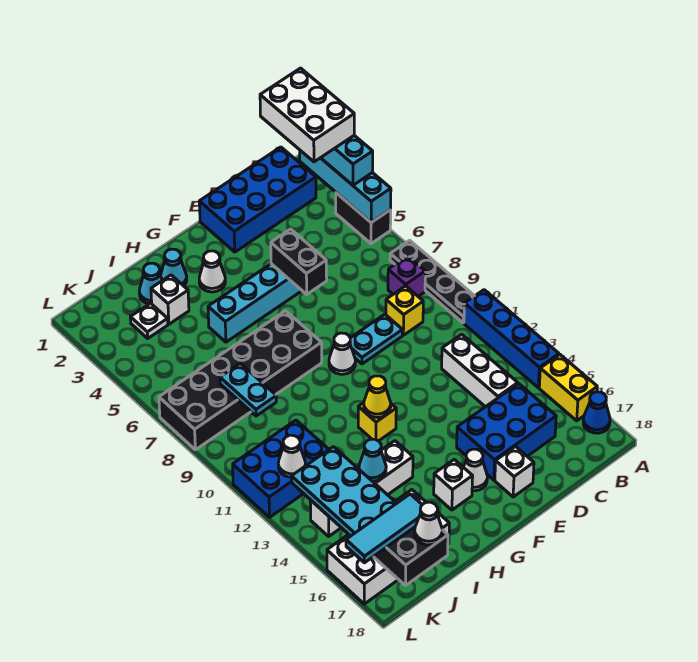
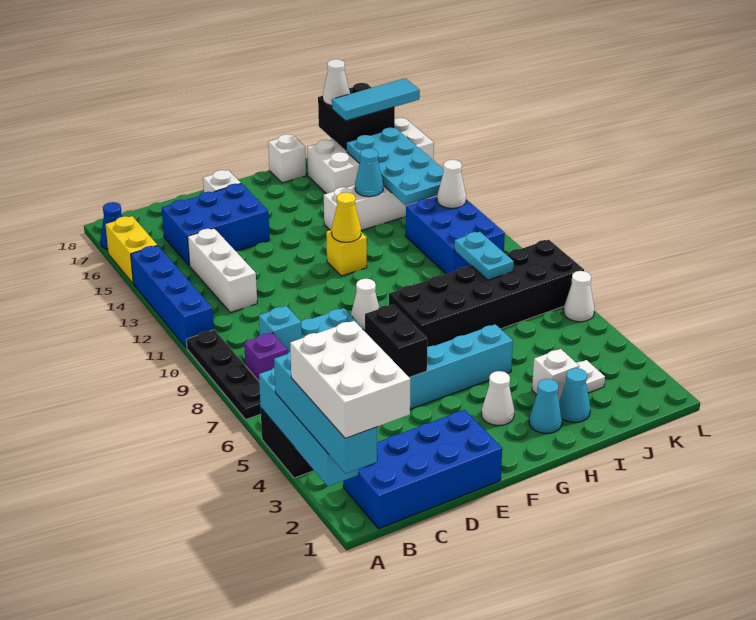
yellow 1x1 brick [386,286,423,335] -> cyan 1x1 brick [259,306,302,353]
white 1x1 cone [464,449,487,491] -> white 1x1 cone moved to [564,271,594,322]
white 1x1 brick [434,460,473,510] -> white 1x1 brick moved to [268,134,306,183]
blue 2x3 brick [233,420,329,517] -> blue 2x3 brick turned to [406,197,505,274]

